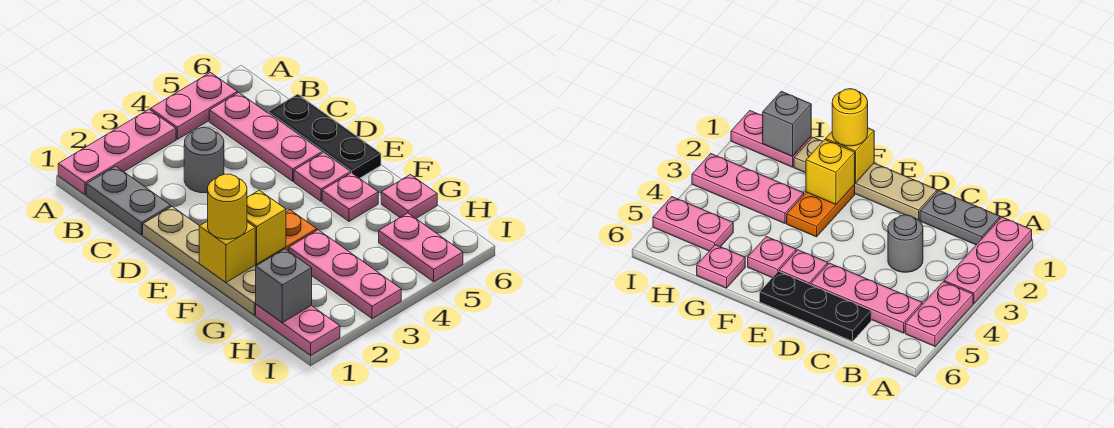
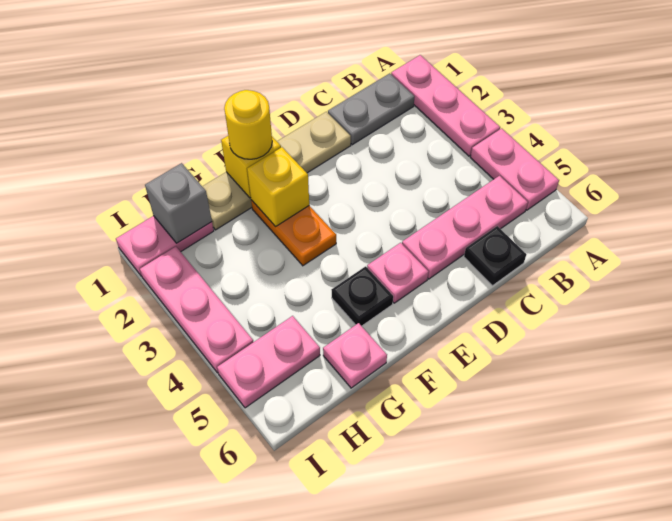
grey 1x1 round brick [184,128,224,193] -> none
black 1x3 plate [268,94,381,178] -> black 1x1 plate [464,226,526,286]
pink 1x1 plate [322,173,378,221] -> black 1x1 plate [332,266,393,326]
pink 1x3 plate [289,230,401,319] -> pink 1x3 plate turned to [140,247,253,373]

